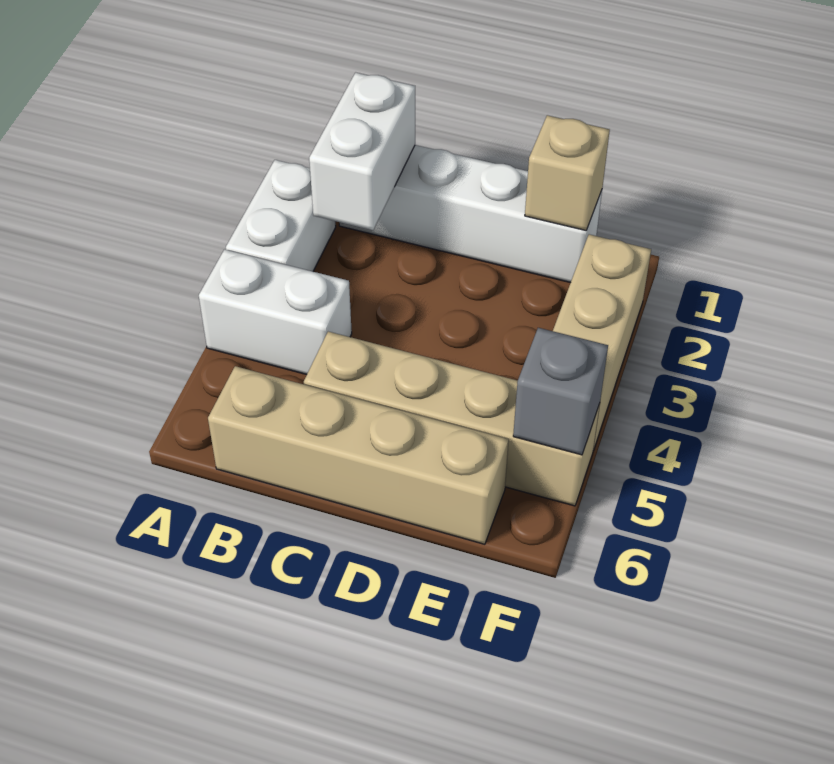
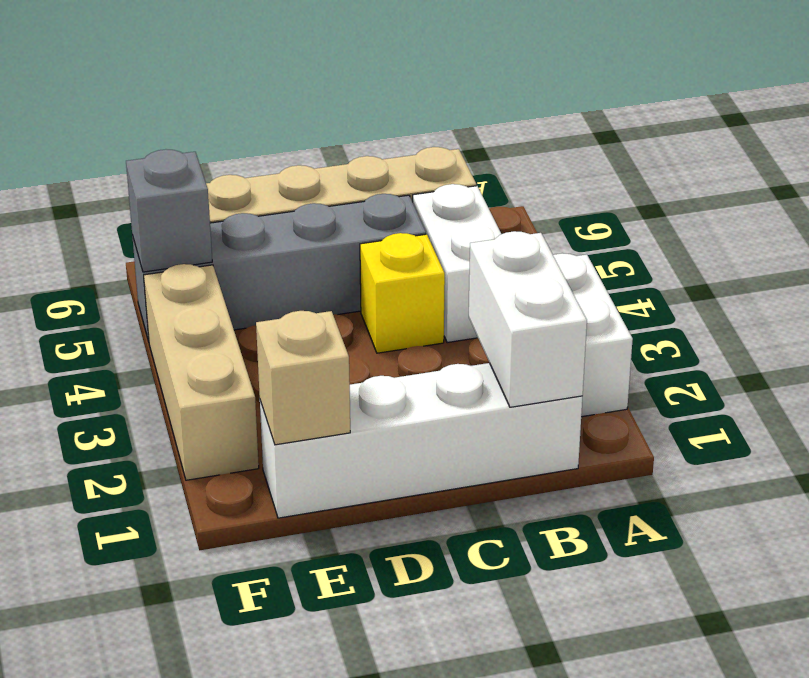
white 1x2 brick [199,249,352,375] -> white 1x2 brick turned to [413,184,501,343]
none -> yellow 1x1 brick [360,233,445,353]
tan 1x4 brick [304,332,600,506] -> grey 1x4 brick [132,194,426,341]

